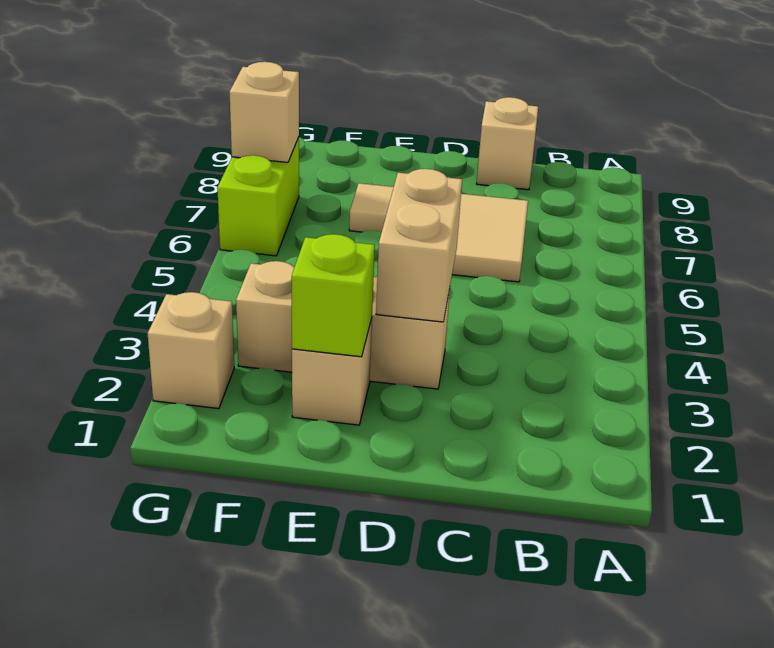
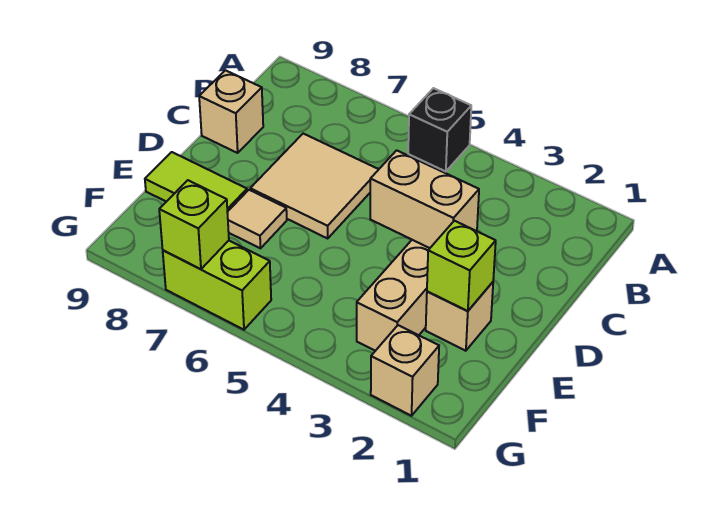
none -> black 1x1 brick [408,88,471,172]
none -> lime 1x2 tile [145,152,247,212]
tan 1x1 brick [229,62,299,162] -> lime 1x1 brick [159,180,229,269]

